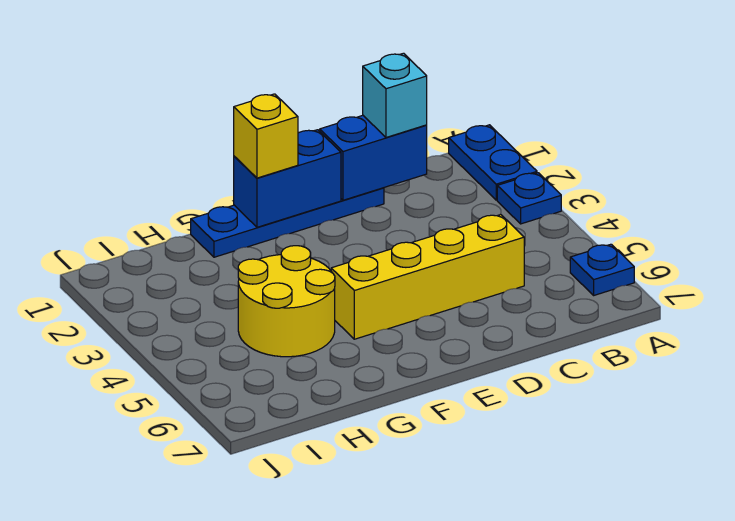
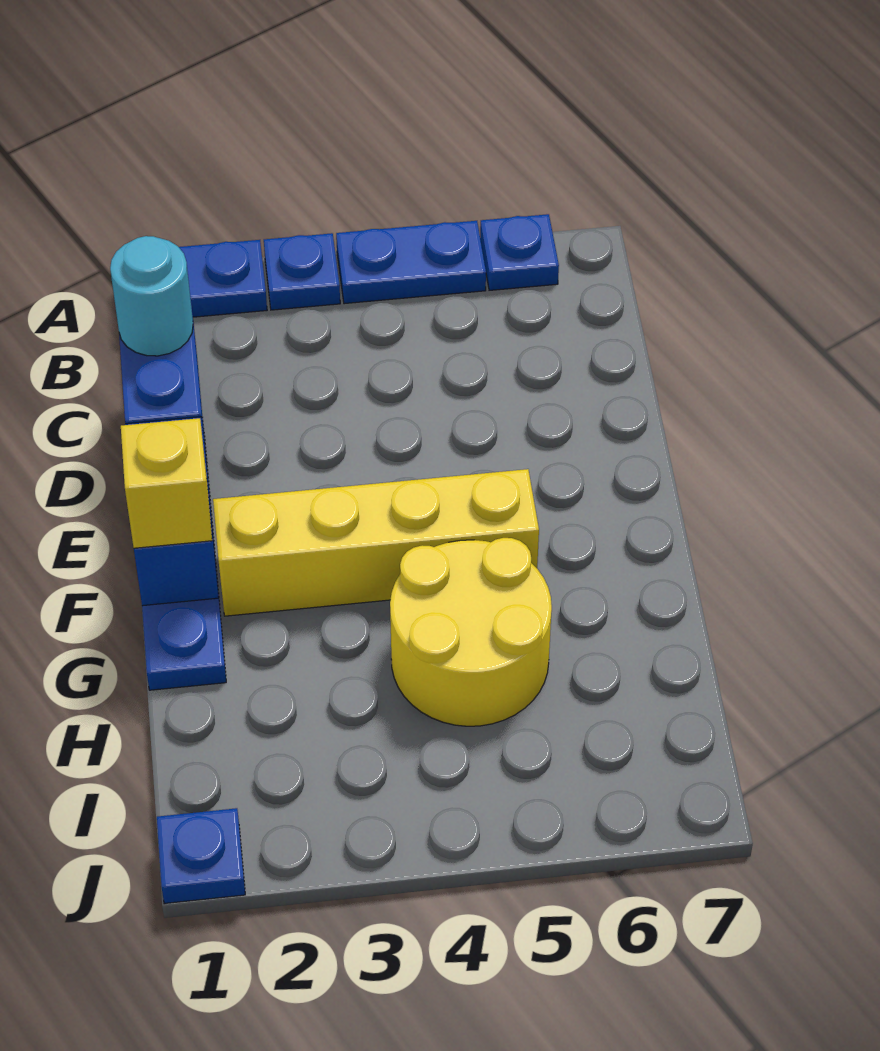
none -> blue 1x2 plate [336,221,486,304]
cyan 1x1 brick [363,53,427,137] -> cyan 1x1 round brick [110,236,193,356]
yellow 1x4 brick [331,215,524,339] -> yellow 1x4 brick turned to [213,469,539,616]
none -> blue 1x1 plate [157,808,245,904]

